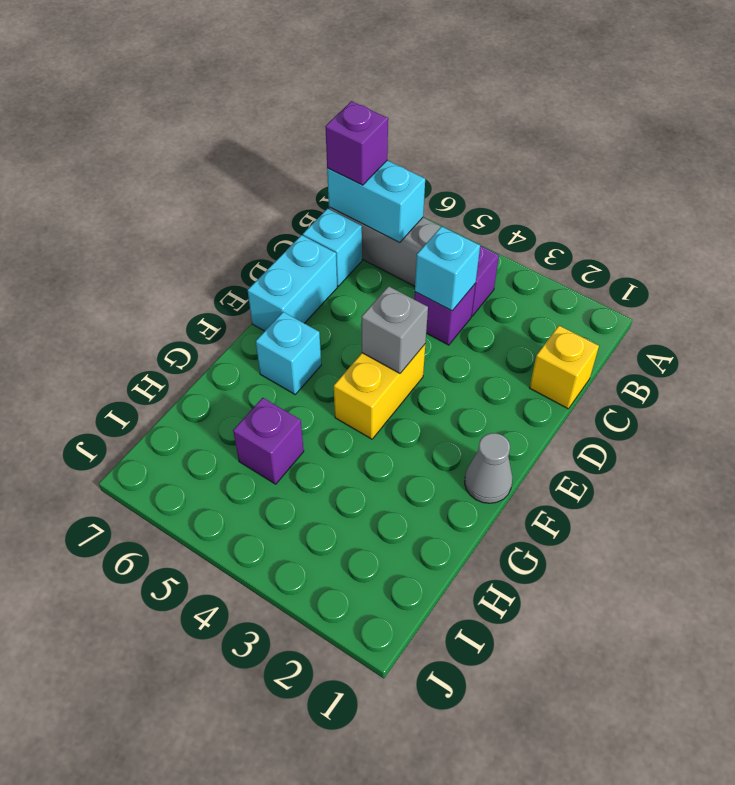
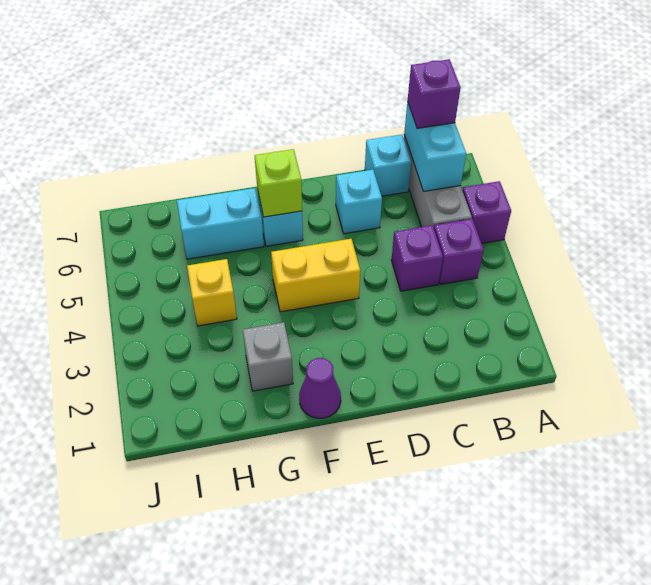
yellow 1x1 brick [530,326,599,409] -> yellow 1x1 brick moved to [187,259,237,326]
cyan 1x1 brick [415,226,480,311] -> cyan 1x1 brick moved to [336,170,382,234]
cyan 1x2 brick [248,235,337,331] -> cyan 1x2 brick moved to [177,188,264,259]
grey 1x1 brick [362,286,428,373] -> grey 1x1 brick moved to [243,322,293,391]
grey 1x1 cone [465,433,512,503] -> purple 1x1 cone [299,358,341,418]
none -> lime 1x1 brick [255,149,302,217]
purple 1x1 brick [233,398,304,484] -> purple 1x1 brick moved to [462,181,511,243]

